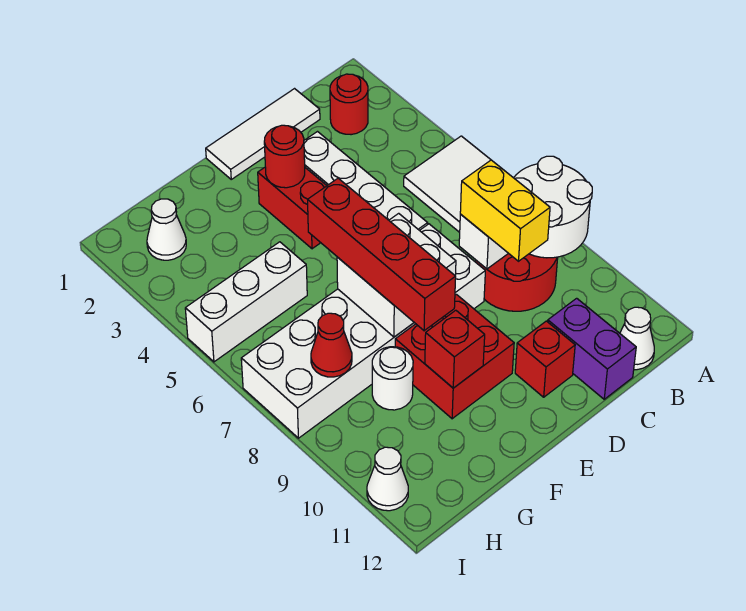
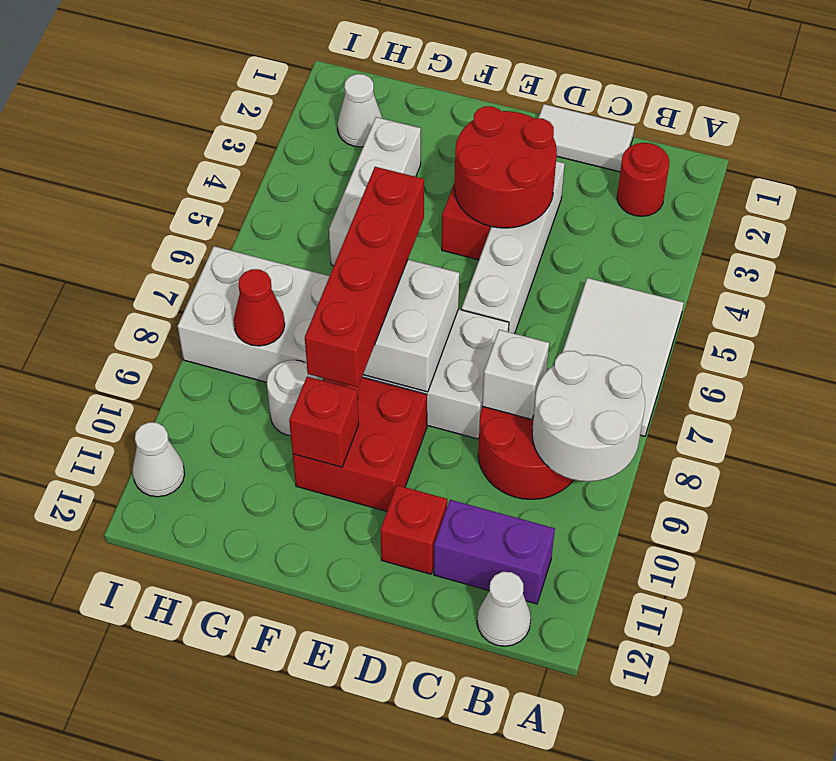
white 1x3 tile [206,89,320,179] -> white 1x2 tile [539,104,635,172]
yellow 1x2 brick [460,160,550,261] -> none
purple 1x2 brick [548,298,636,399] -> purple 1x2 brick turned to [434,500,555,604]
red 1x1 round brick [264,125,305,188] -> red 2x2 round brick [454,106,557,228]
white 1x3 brick [185,242,307,362] -> white 1x3 brick turned to [329,117,421,266]

